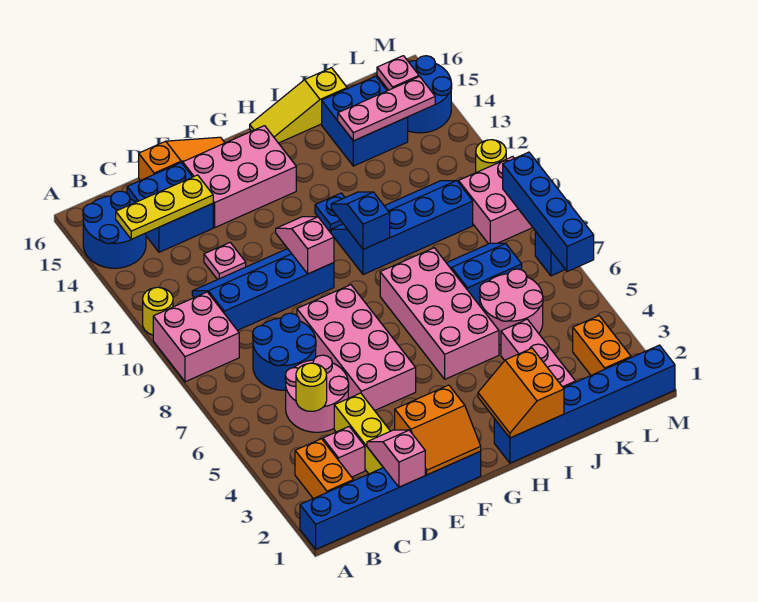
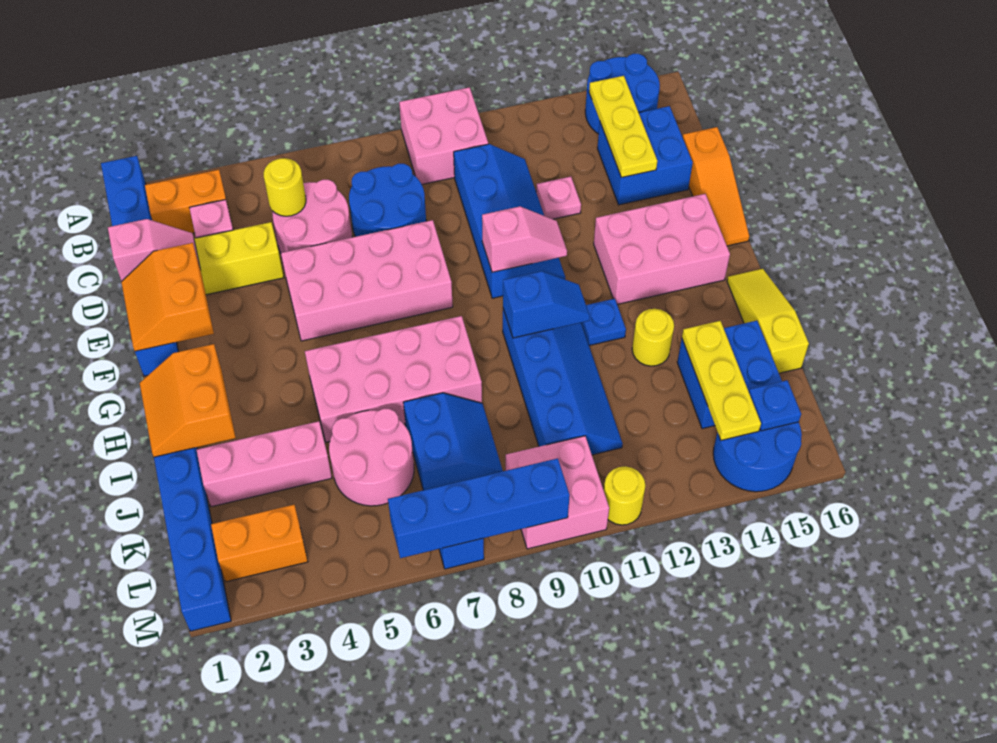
yellow 1x1 round brick [143,287,173,335] -> yellow 1x1 round brick moved to [632,309,674,366]
pink 2x3 brick [183,126,296,227] -> pink 2x3 brick turned to [594,194,730,304]
orange 2x2 slope [478,348,564,438] -> orange 2x2 slope turned to [140,344,236,457]
pink 1x3 plate [338,77,435,141] -> yellow 1x3 plate [682,321,761,440]
pink 1x1 plate [377,56,419,90] -> blue 1x1 plate [749,380,801,431]

